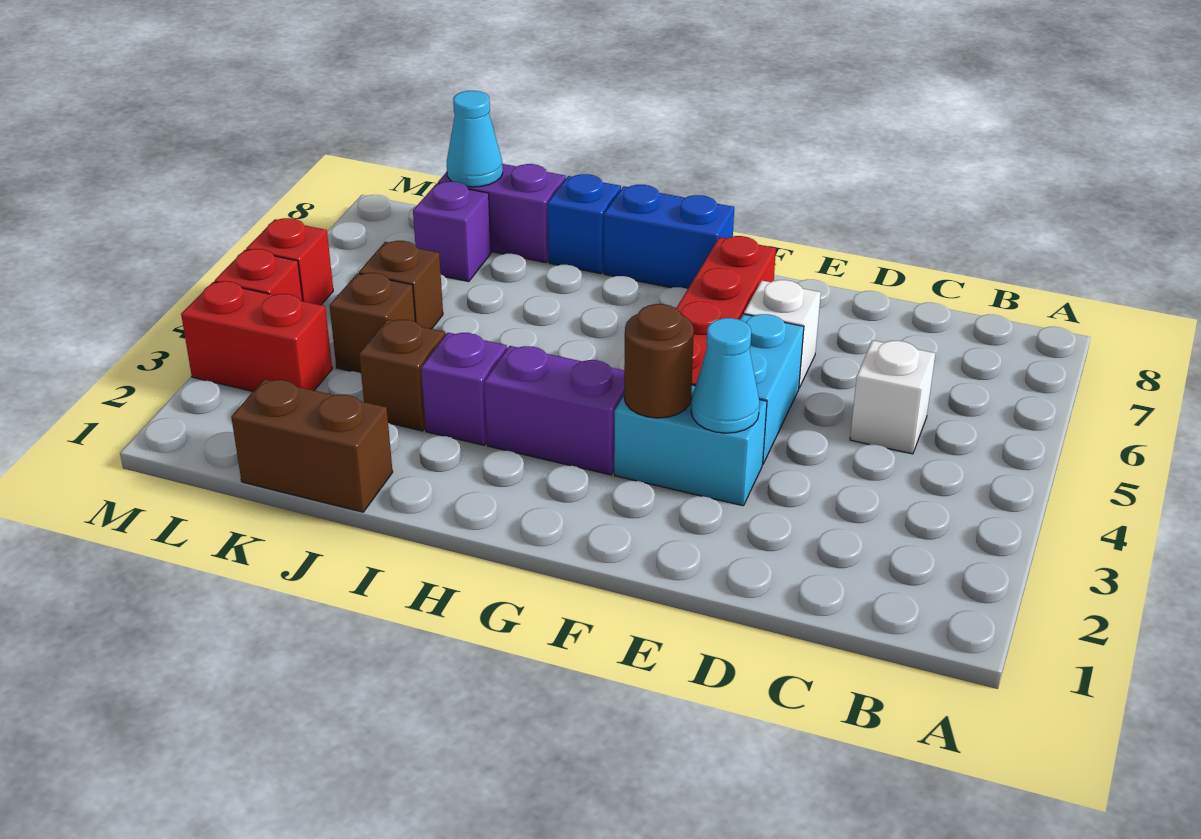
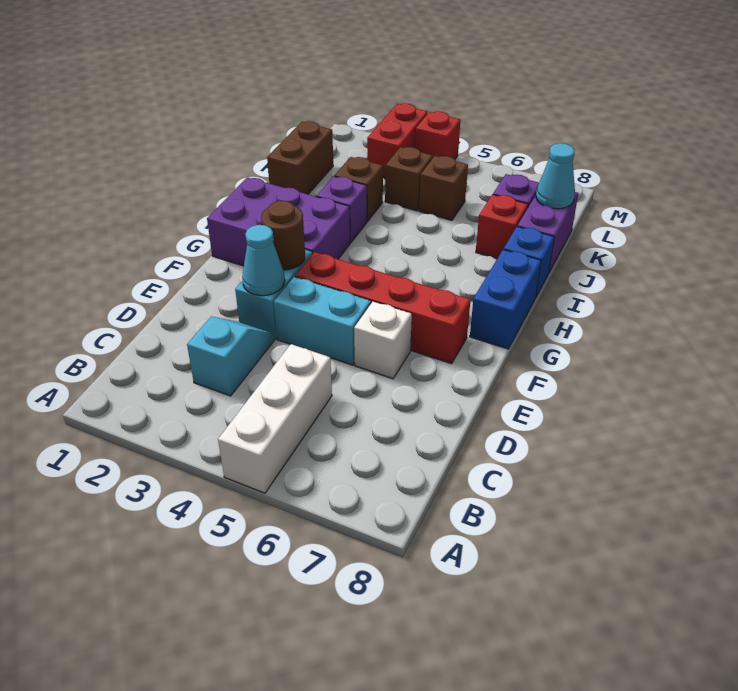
none -> cyan 1x2 slope [187,316,274,396]
white 1x1 brick [850,340,935,454] -> white 1x3 brick [218,344,332,493]
purple 1x2 brick [484,346,624,475] -> purple 2x3 brick [207,177,350,266]
red 1x1 brick [246,218,333,305] -> red 1x1 brick moved to [476,194,528,258]

